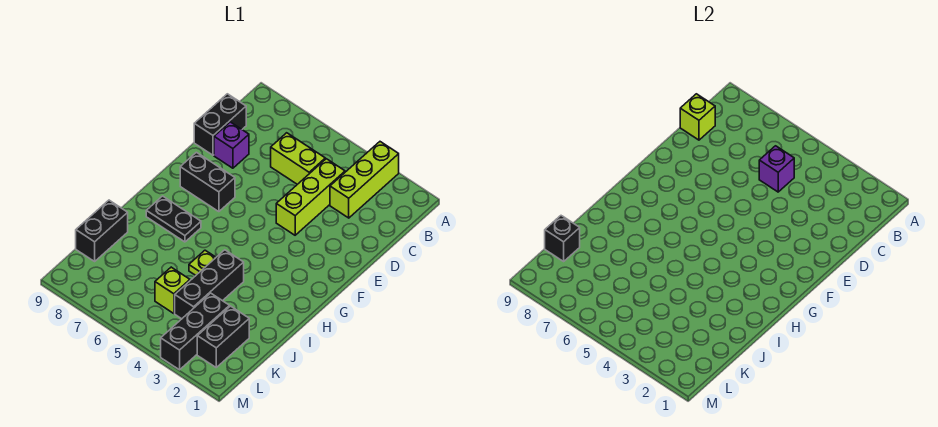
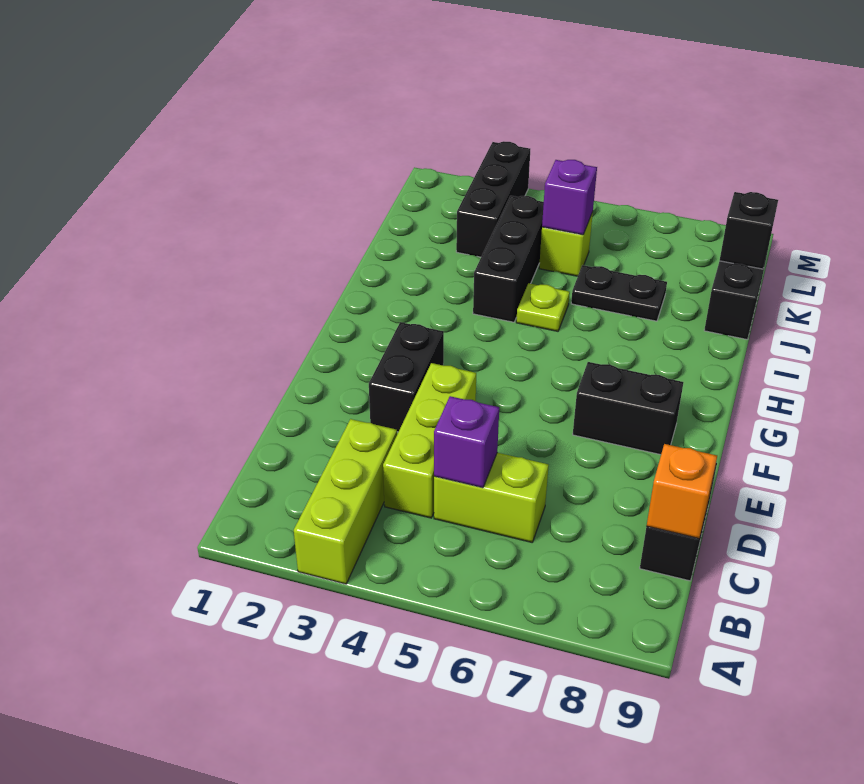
lime 1x1 brick [680,94,715,140] -> orange 1x1 brick [647,444,717,538]
purple 1x1 brick [214,122,249,168] -> purple 1x1 brick moved to [542,160,597,235]
black 1x2 plate [146,196,201,242] -> black 1x2 plate moved to [571,265,667,321]
black 1x2 brick [197,306,249,367] -> black 1x2 brick moved to [369,322,444,432]

